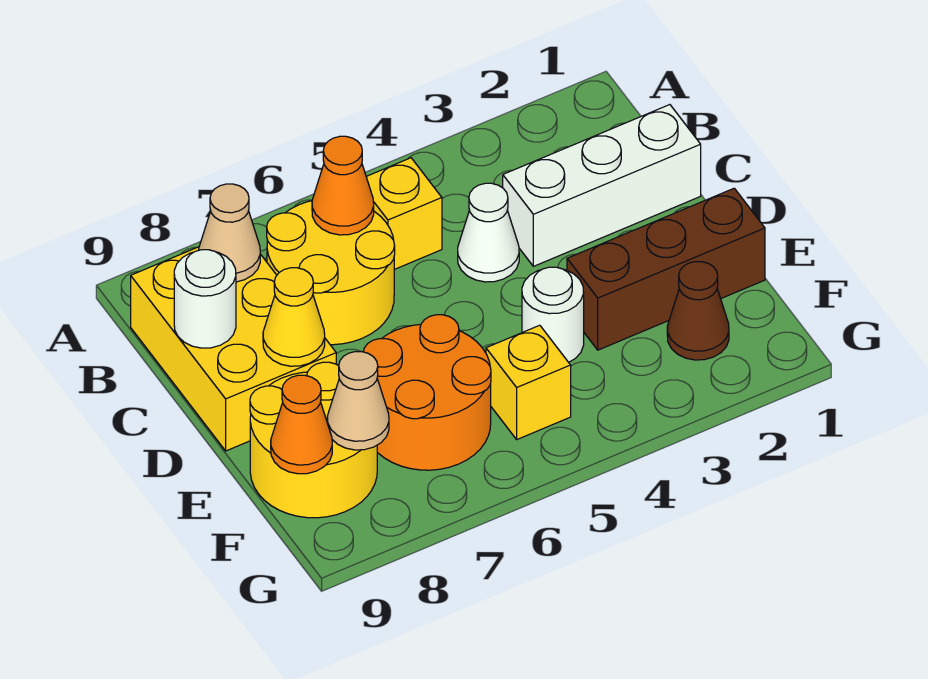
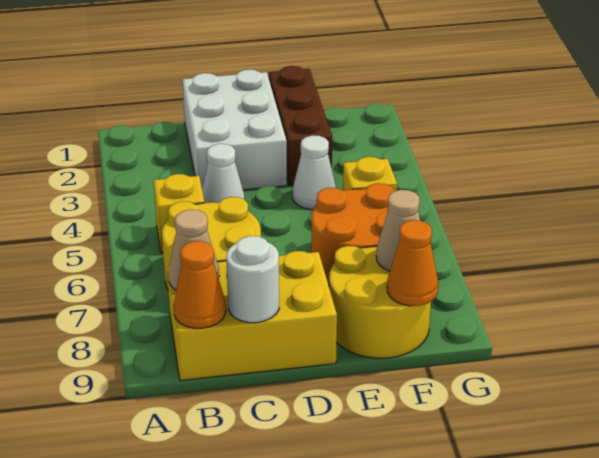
orange 1x1 cone [312,136,374,235] -> orange 1x1 cone moved to [174,241,226,328]
white 1x3 brick [503,105,701,266] -> white 2x3 brick [183,70,287,190]
yellow 1x1 cone [263,268,325,366] -> none
white 1x1 round brick [522,267,584,362] -> white 1x1 cone [293,135,336,210]
brown 1x1 cone [667,262,729,360] -> none

